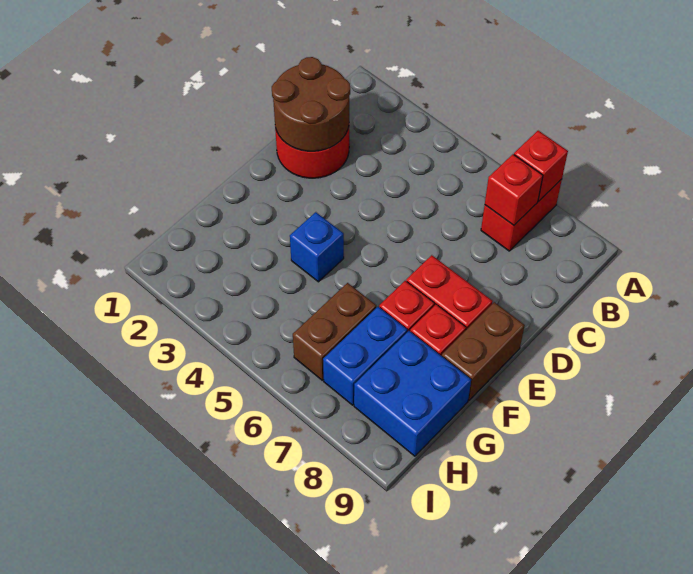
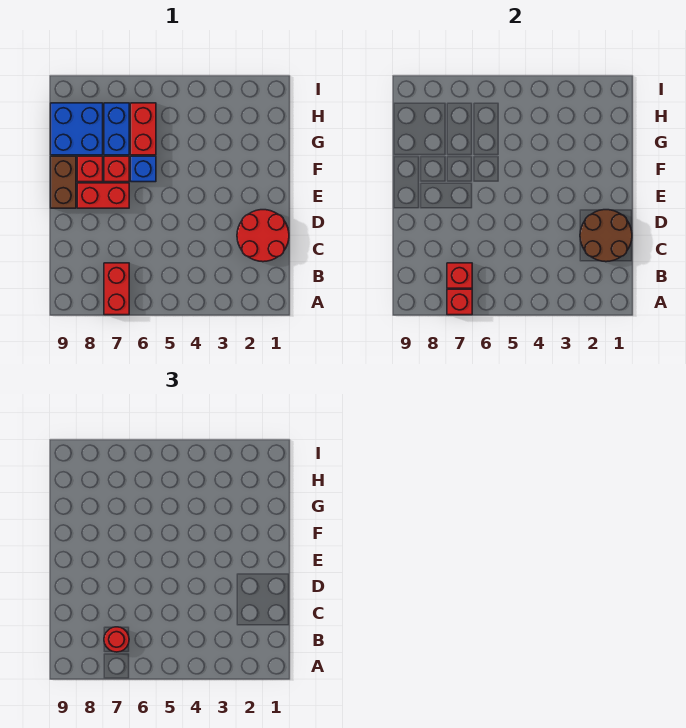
none -> red 1x1 round brick [104,627,129,652]
blue 1x1 brick [290,212,344,282] -> blue 1x1 brick moved to [131,156,156,182]
brown 1x2 brick [293,283,376,380] -> red 1x2 brick [131,103,156,155]

